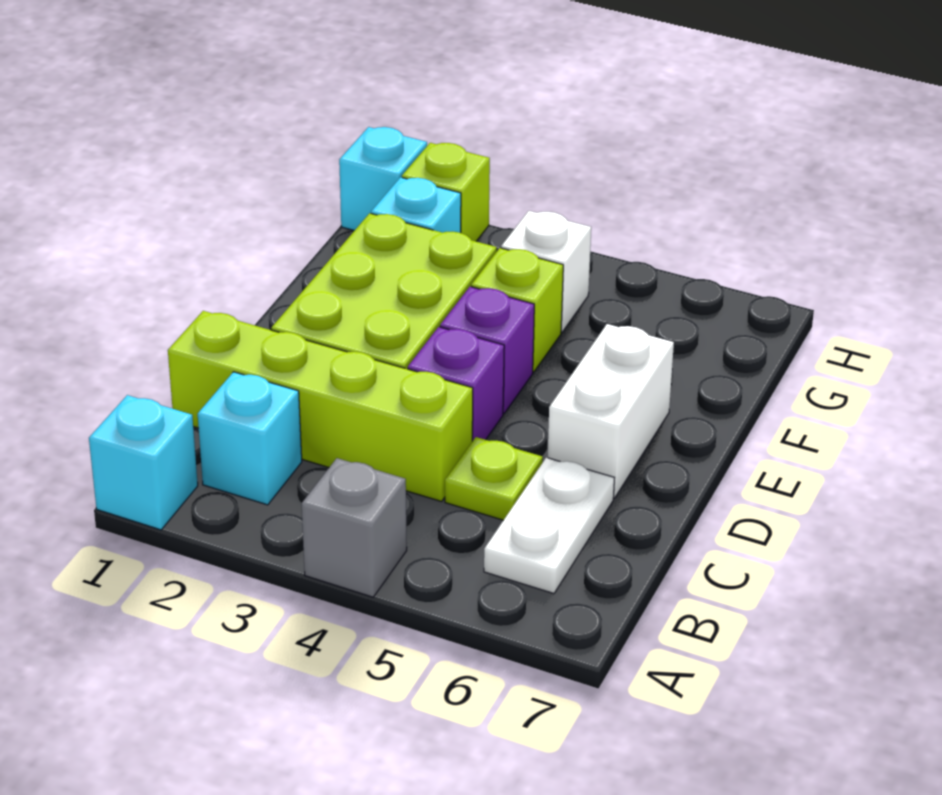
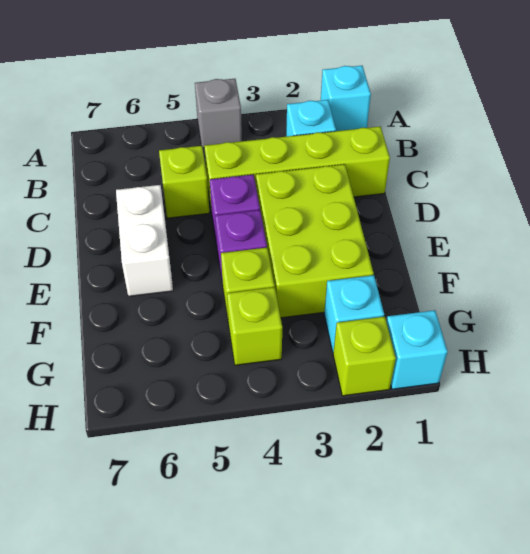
white 1x2 plate [484,458,614,593] -> none
lime 1x1 plate [445,437,543,520] -> lime 1x1 brick [159,145,209,218]
white 1x1 brick [501,211,591,332] -> lime 1x1 brick [227,287,282,365]

